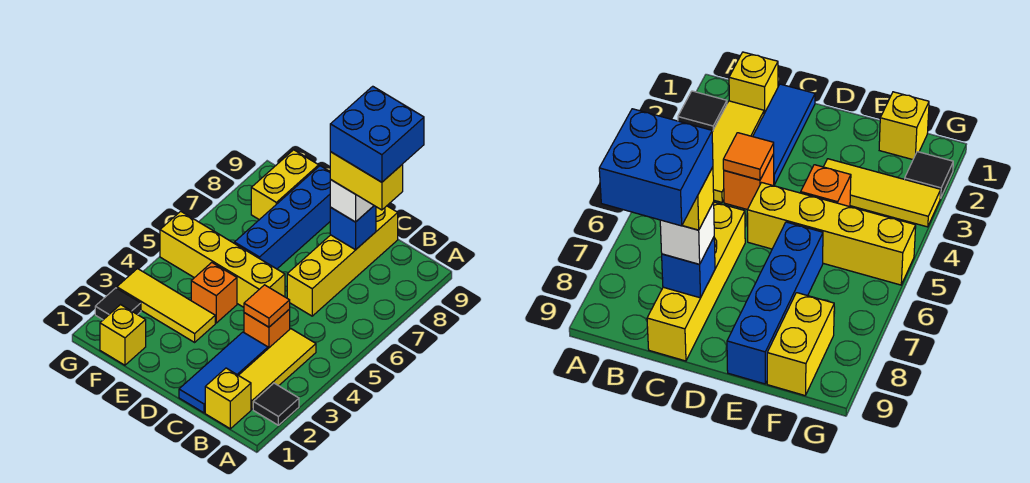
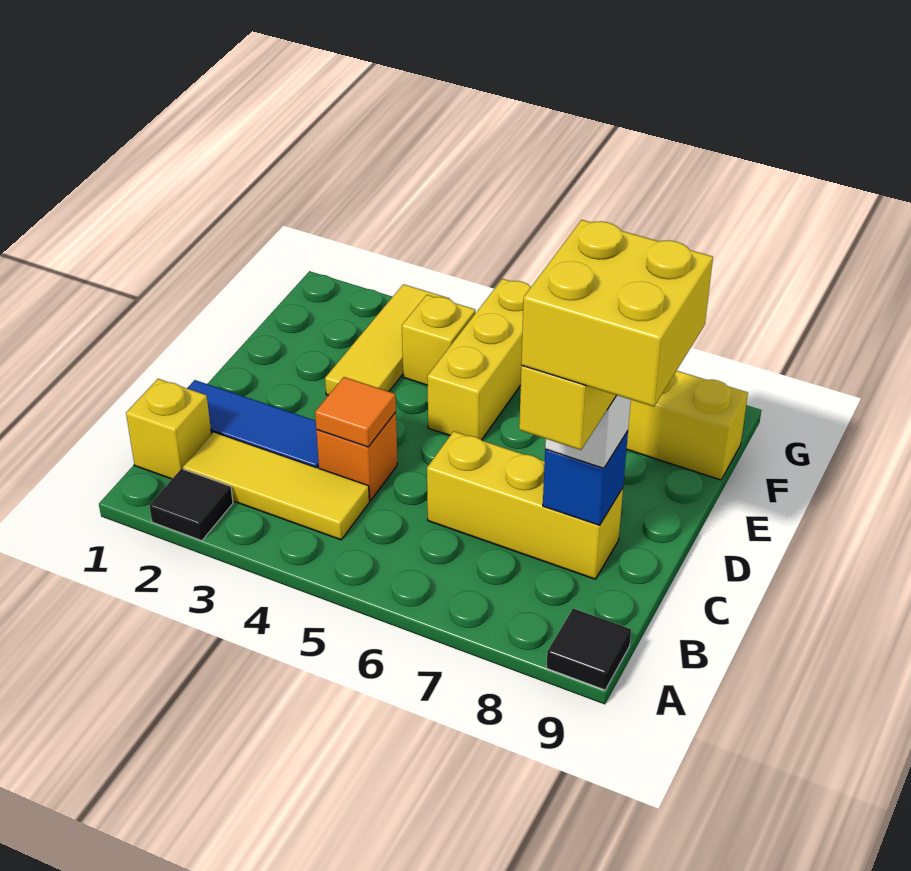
blue 2x2 brick [330,86,424,182] -> yellow 2x2 brick [521,220,713,407]
yellow 1x4 brick [287,206,398,316] -> yellow 1x3 brick [427,431,623,579]
yellow 1x4 brick [160,211,285,307] -> yellow 1x3 brick [427,279,531,440]
orange 1x1 brick [191,263,237,323] -> none
blue 1x4 brick [234,166,331,269] -> none
yellow 1x1 brick [100,305,146,365] -> yellow 1x1 brick moved to [402,295,475,385]
black 1x1 tile [95,288,141,320] -> black 1x1 tile moved to [547,609,631,690]

